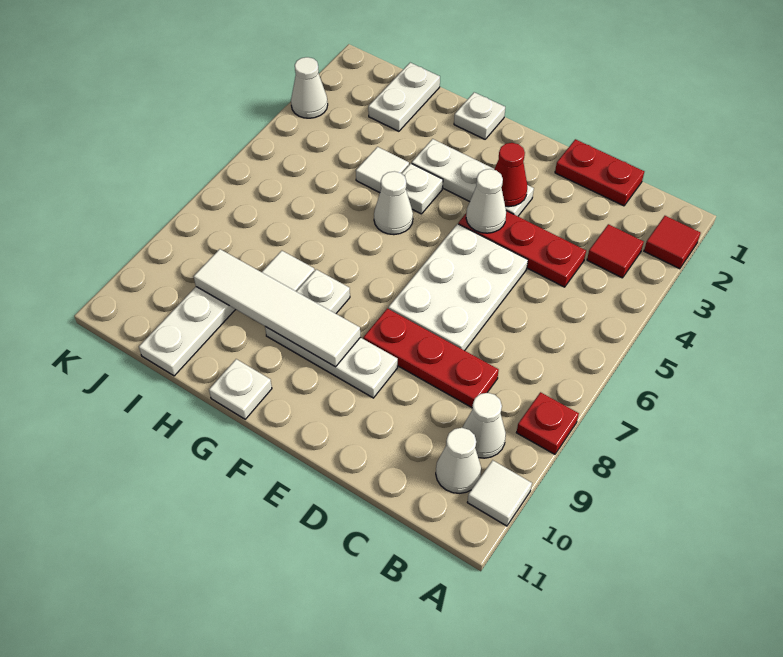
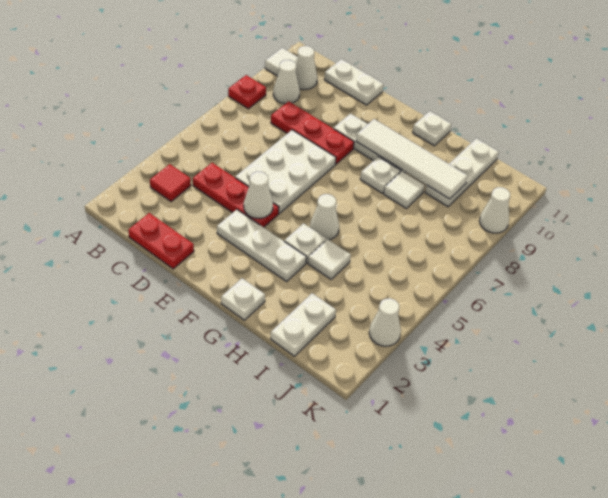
red 1x1 tile [644,216,700,269] -> none
none -> white 1x2 plate [324,59,384,105]
red 1x1 cone [494,143,527,207] -> none
none -> white 1x1 cone [480,187,510,233]

